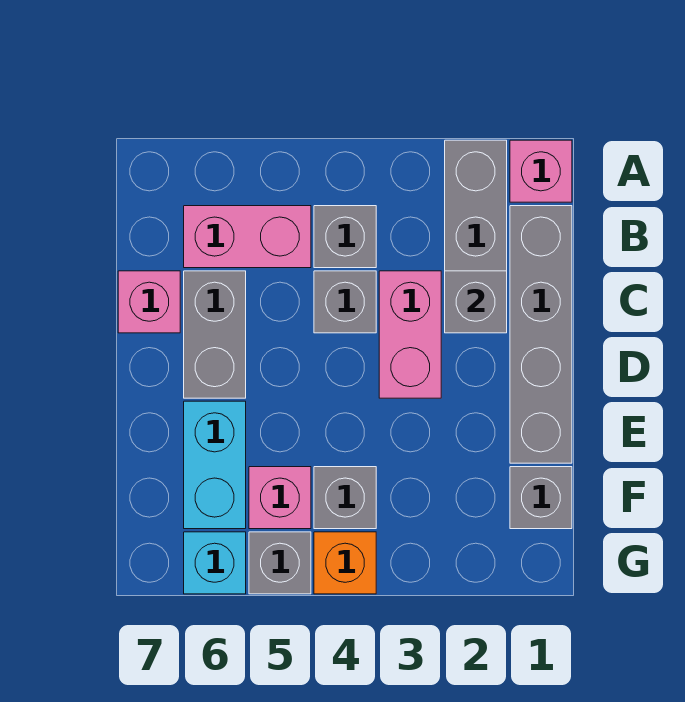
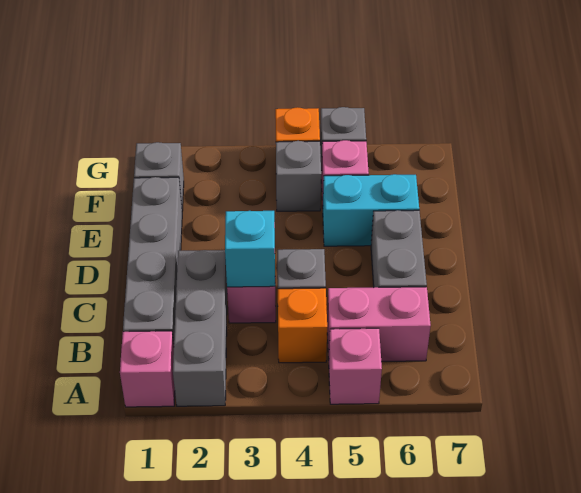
grey 1x1 brick [314,206,376,268] -> orange 1x1 brick [278,288,327,363]
grey 1x1 brick [445,271,507,333] -> none
pink 1x1 brick [118,271,180,333] -> pink 1x1 brick moved to [329,328,382,404]
cyan 1x2 brick [184,401,246,529] -> cyan 1x2 brick turned to [323,174,419,246]
cyan 1x1 brick [184,532,246,594] -> cyan 1x1 brick moved to [225,211,275,287]

